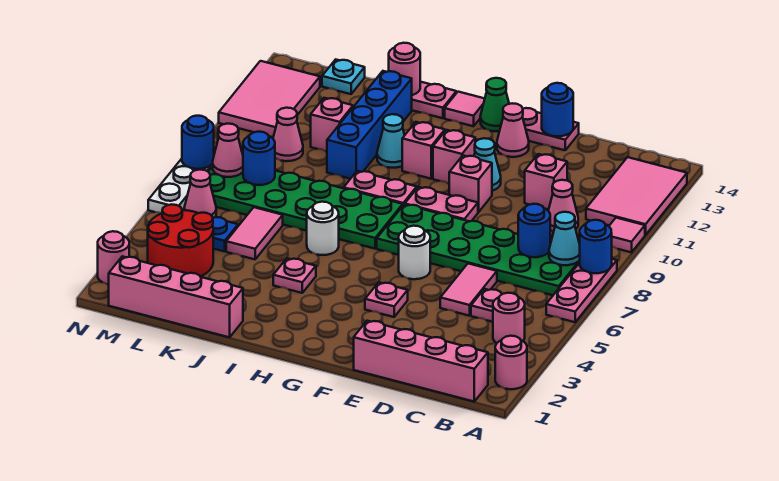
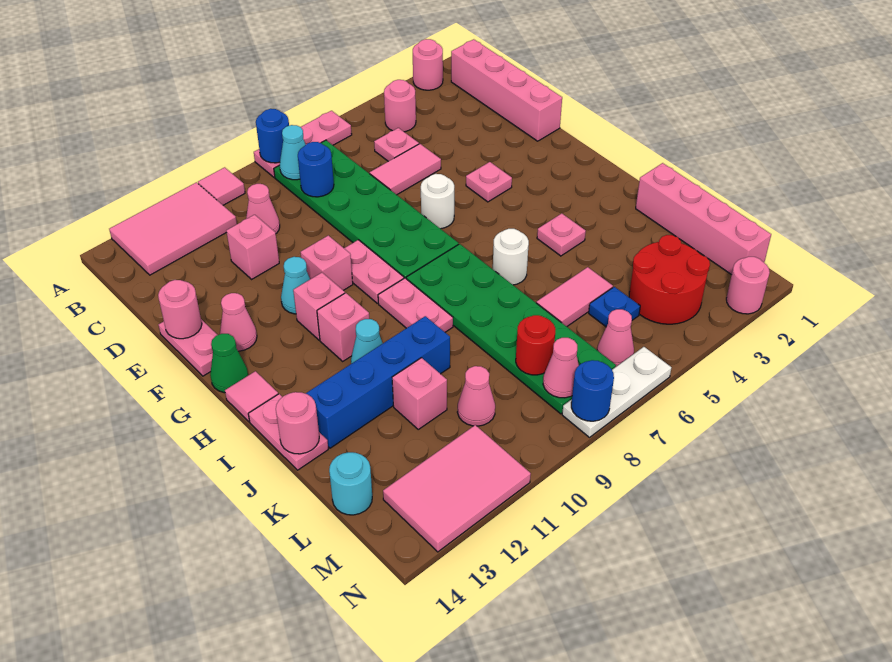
blue 1x1 round brick [542,83,573,136] -> pink 1x1 round brick [158,280,202,339]
blue 1x1 round brick [243,132,275,185] -> red 1x1 round brick [516,315,555,375]
cyan 1x1 plate [322,59,365,94] -> cyan 1x1 round brick [329,452,372,515]

